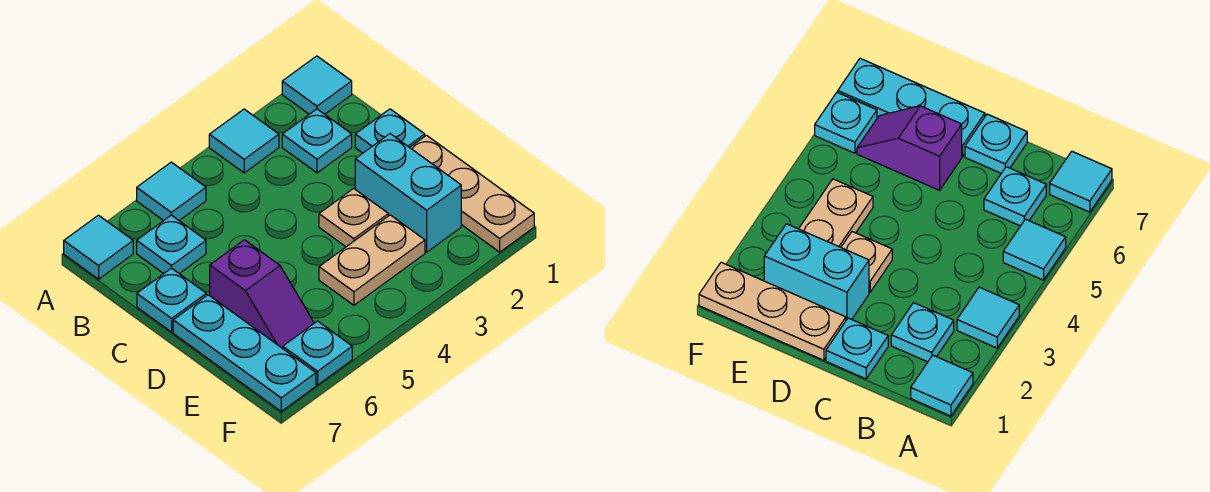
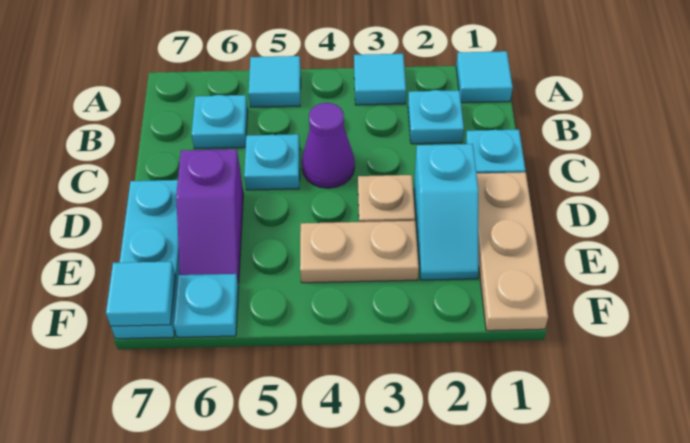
cyan 1x1 tile [64,215,133,279] -> cyan 1x1 tile moved to [106,261,175,326]
none -> purple 1x1 cone [302,103,355,188]
cyan 1x1 plate [137,268,206,332] -> cyan 1x1 plate moved to [244,134,300,190]
cyan 1x2 brick [355,134,461,252] -> cyan 1x2 slope [414,144,479,280]

